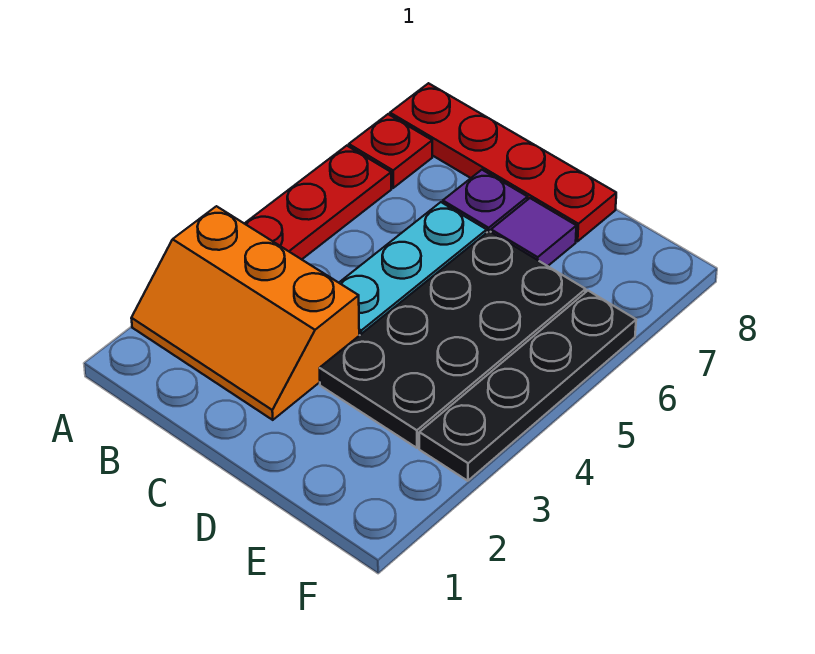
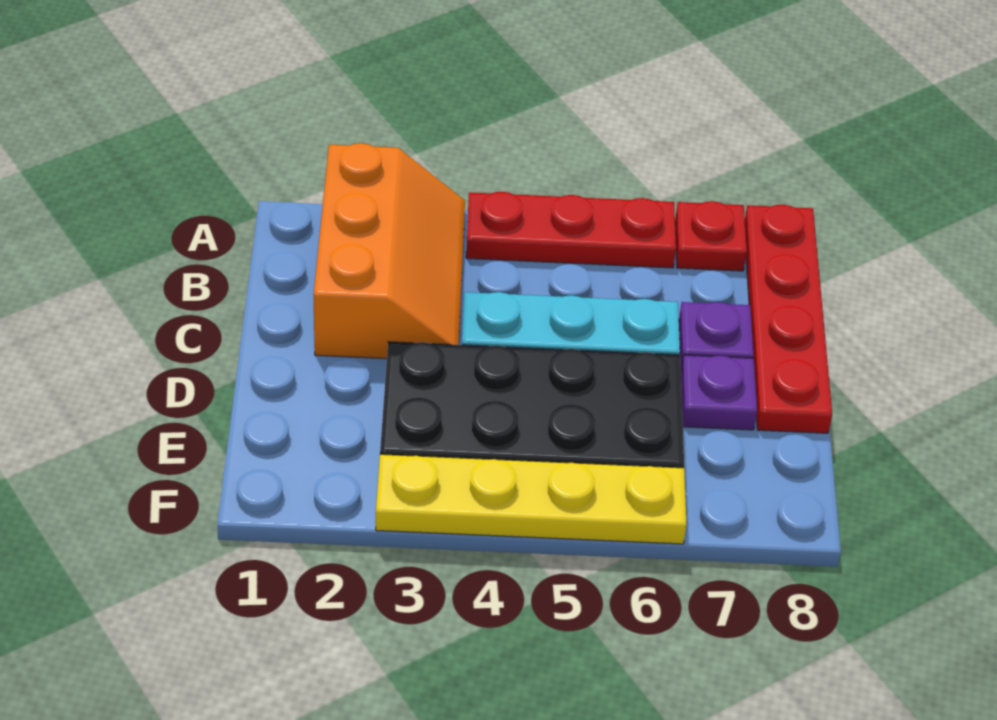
orange 2x3 slope [131,206,359,420] -> orange 2x3 slope turned to [314,143,465,359]
purple 1x1 tile [491,198,576,266] -> purple 1x1 plate [681,355,757,430]
black 1x4 plate [419,291,636,481] -> yellow 1x4 plate [376,454,687,544]

